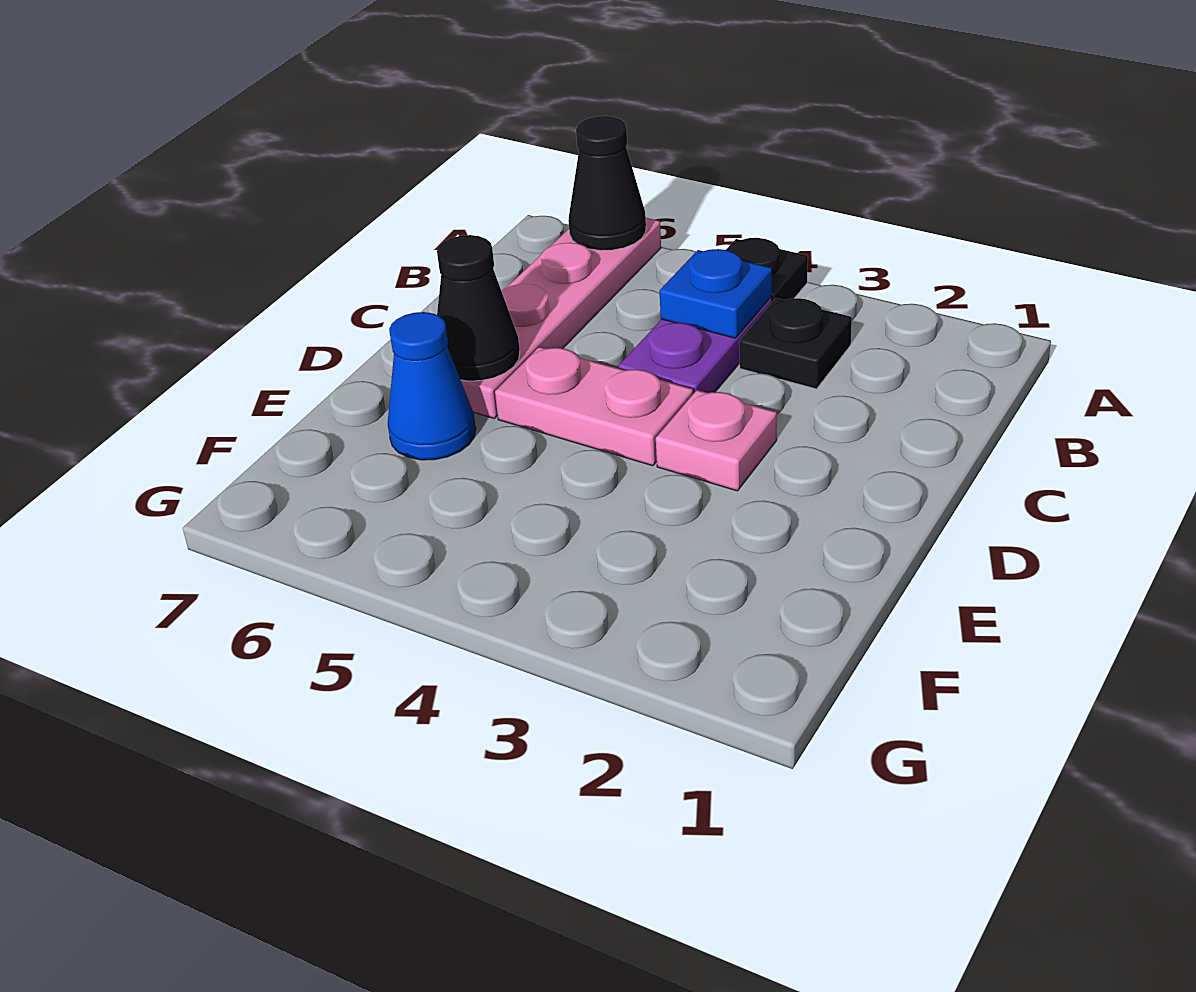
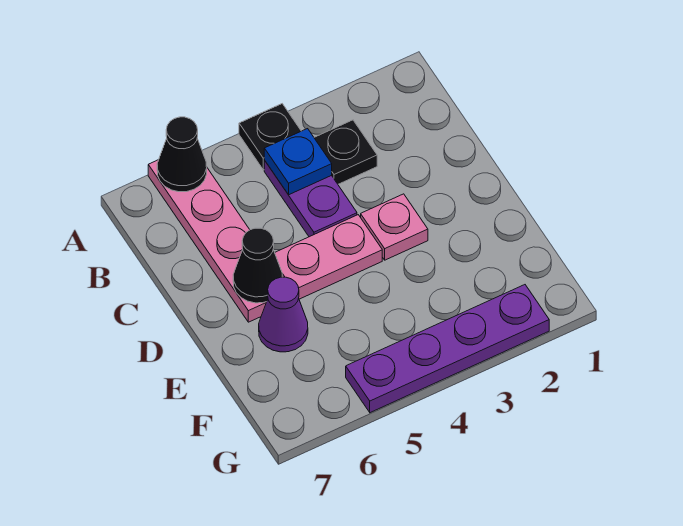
blue 1x1 cone [388,312,476,460] -> purple 1x1 cone [259,277,308,352]
none -> purple 1x4 plate [346,285,549,413]

